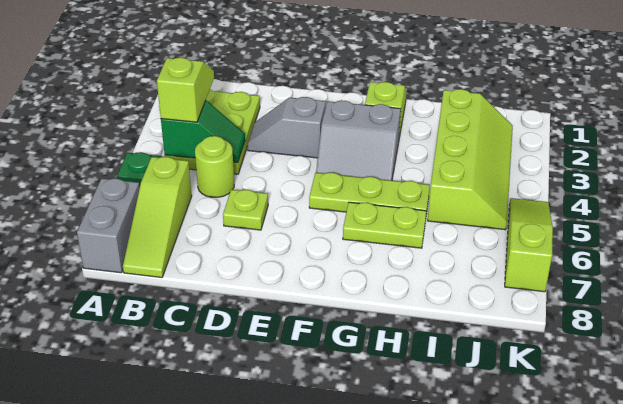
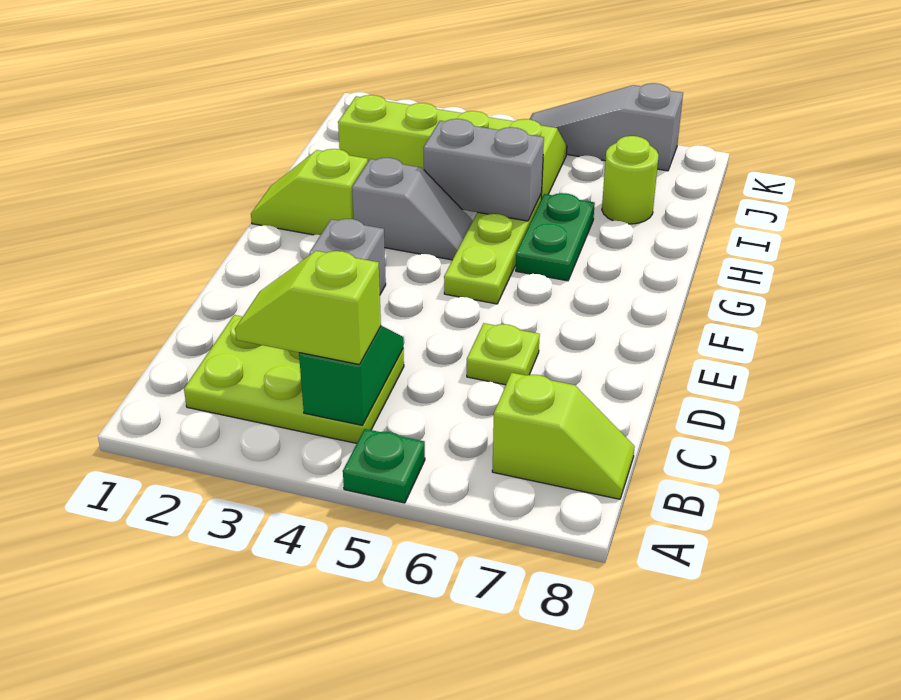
grey 1x2 brick [77,178,140,273] -> grey 1x2 brick moved to [424,119,544,221]
lime 1x3 slope [123,157,192,278] -> lime 1x2 slope [492,373,635,499]
lime 1x1 round brick [195,136,234,197] -> lime 1x1 round brick moved to [602,136,659,224]
grey 2x2 slope [316,101,401,181] -> grey 1x2 slope [352,158,473,260]
lime 1x2 plate [343,202,426,248] -> green 1x2 plate [516,193,595,281]
lime 1x3 slope [505,198,553,292] -> grey 1x3 slope [530,83,683,171]

